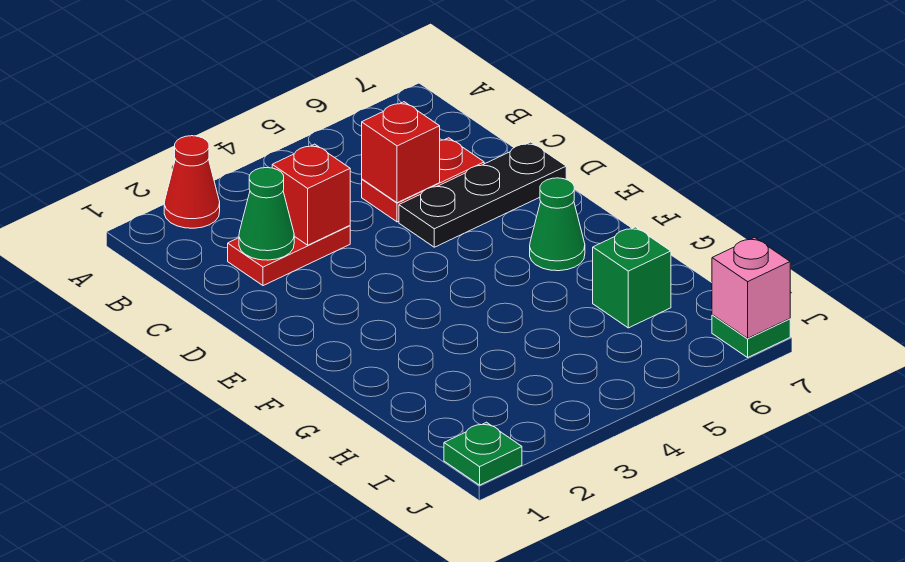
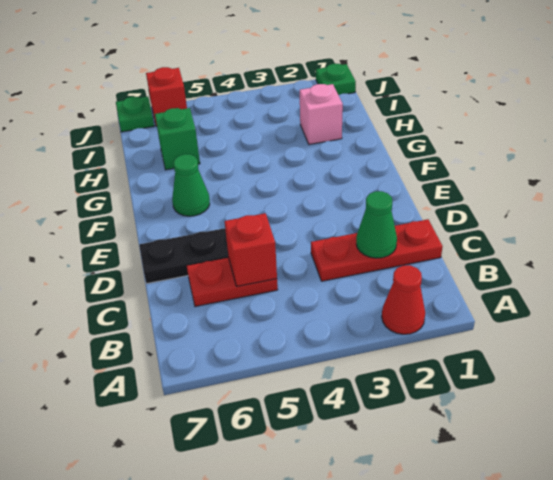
red 1x2 plate [228,226,350,286] -> red 1x3 plate [311,219,443,281]
red 1x1 brick [272,144,350,245] -> red 1x1 brick moved to [146,67,187,126]
pink 1x1 brick [712,237,790,338] -> pink 1x1 brick moved to [300,84,343,145]

